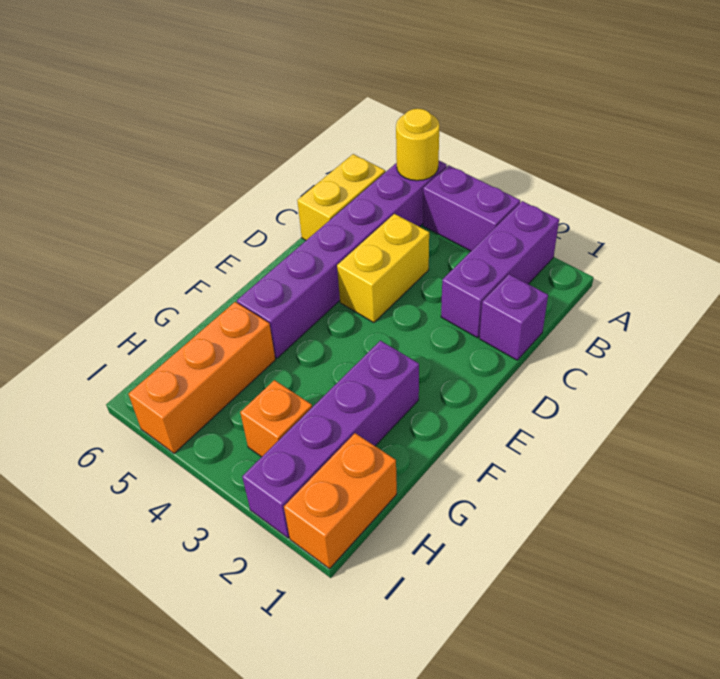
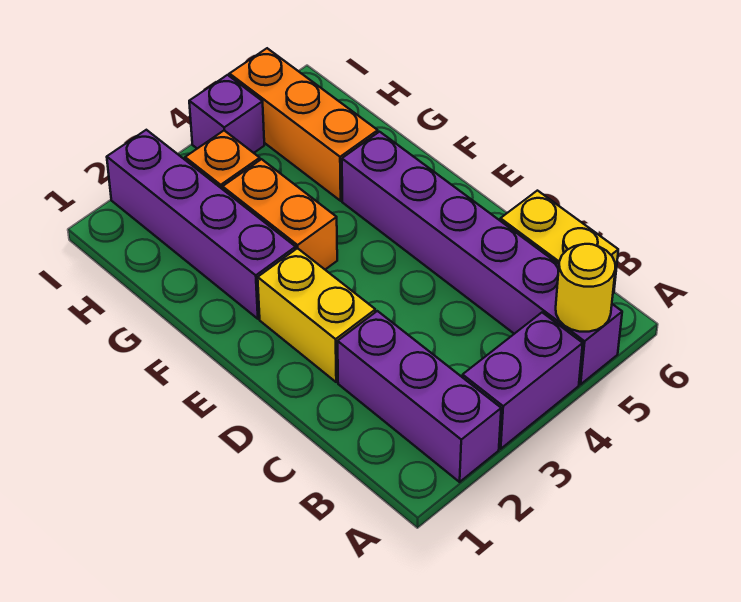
purple 1x1 brick [479,274,548,360] -> purple 1x1 brick moved to [189,75,264,153]
yellow 1x2 brick [337,214,429,323] -> yellow 1x2 brick moved to [258,248,375,382]
orange 1x2 brick [284,433,397,569] -> orange 1x2 brick moved to [223,159,337,269]

